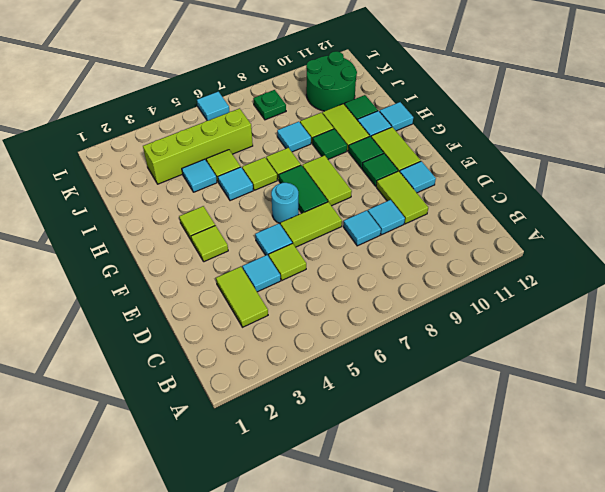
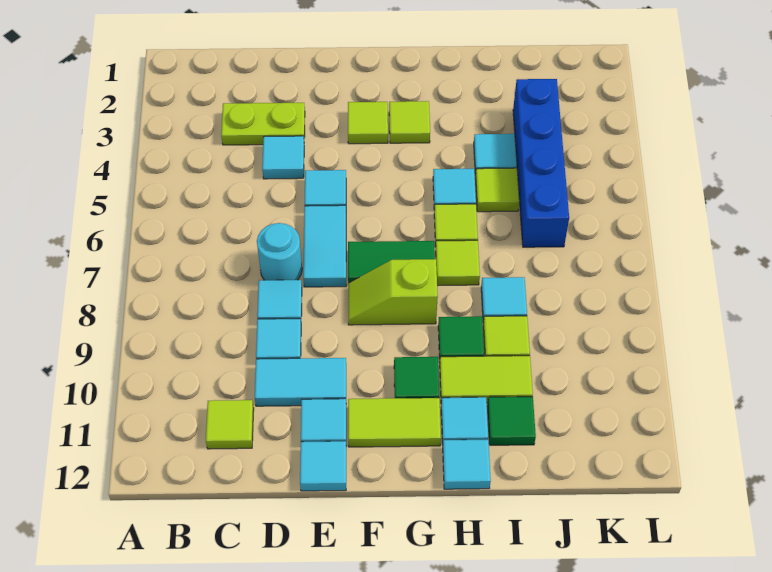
lime 1x2 tile [216,267,268,327] -> lime 1x2 plate [221,103,305,145]
lime 1x1 tile [269,243,306,280] -> lime 1x1 tile moved to [206,400,254,449]
lime 1x2 tile [376,171,428,224] -> cyan 1x2 tile [255,358,346,406]
lime 1x2 tile [280,202,342,247] -> cyan 1x2 tile [303,205,346,287]
cyan 1x1 round brick [271,183,299,224] -> cyan 1x1 round brick moved to [257,223,302,280]
lime 1x2 tile [303,155,352,206] -> lime 1x2 slope [348,259,438,325]
green 1x1 tile [362,154,398,186] -> none
lime 1x4 brick [143,108,253,184] -> blue 1x4 brick [513,79,569,247]
green 2x2 round brick [306,51,357,111] -> none
green 1x1 plate [253,90,286,120] -> none
cyan 1x1 tile [197,92,230,121] -> cyan 1x1 tile moved to [300,441,346,491]

